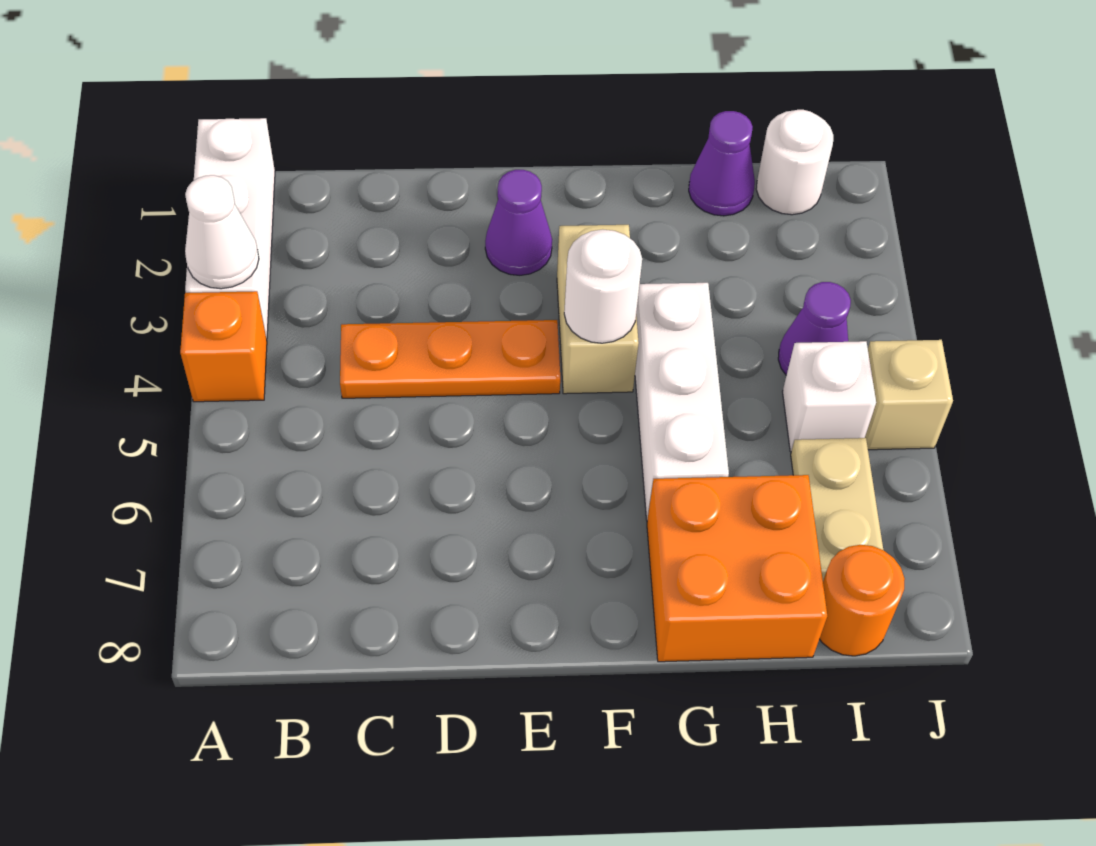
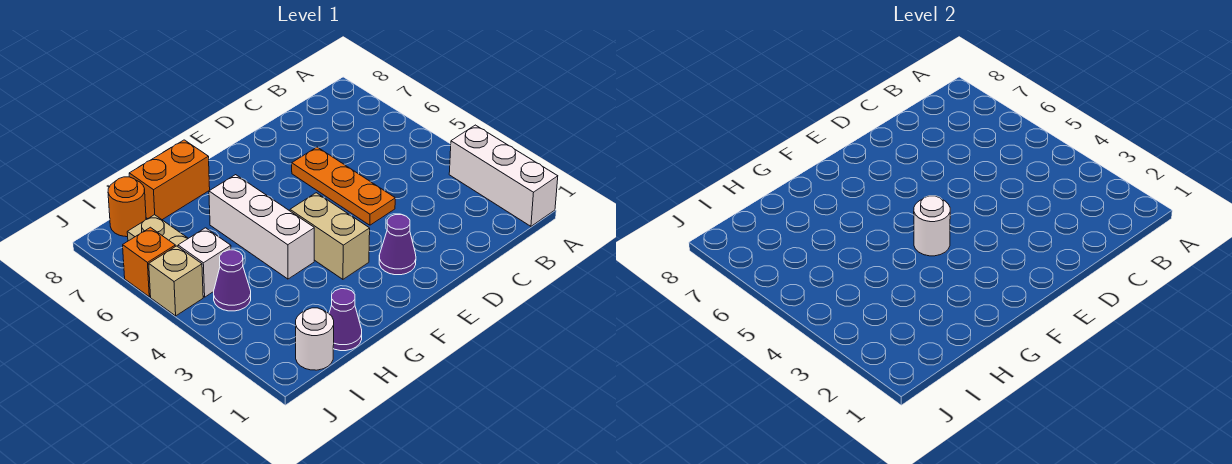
white 1x1 cone [185,175,259,289] -> none
orange 1x1 brick [180,291,267,402] -> orange 1x1 brick moved to [123,227,175,297]
orange 1x3 plate [340,320,560,398] -> orange 1x3 plate turned to [292,147,395,225]
orange 2x2 brick [647,475,827,662] -> orange 1x2 brick [129,140,210,220]

